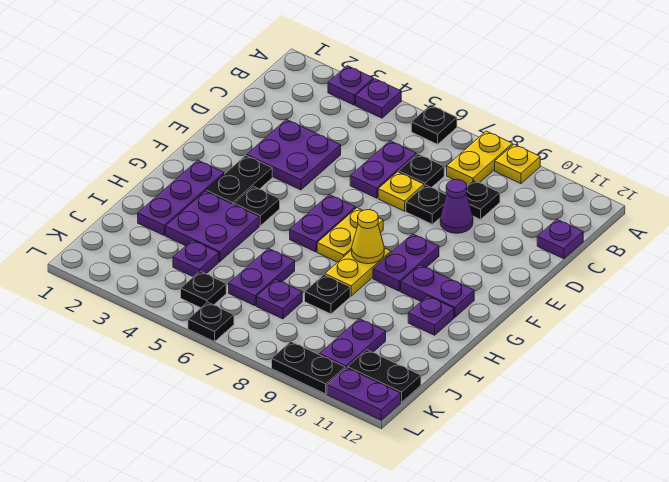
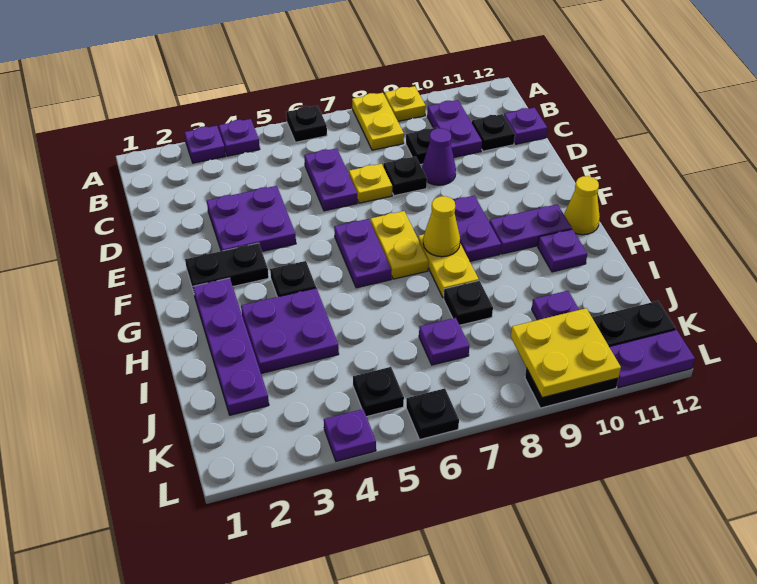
black 1x1 plate [398,154,444,188] -> black 1x1 plate moved to [472,114,515,151]
black 1x2 plate [206,155,272,204] -> black 1x2 plate turned to [185,243,269,292]
purple 1x3 plate [138,160,224,235] -> purple 1x4 plate [193,278,269,415]
none -> yellow 1x1 cone [564,176,600,235]
purple 1x2 plate [229,248,295,306] -> purple 1x2 plate moved to [427,100,482,157]
purple 1x1 plate [173,240,219,277] -> purple 1x1 plate moved to [324,409,376,461]
none -> yellow 2x2 plate [511,308,621,398]

